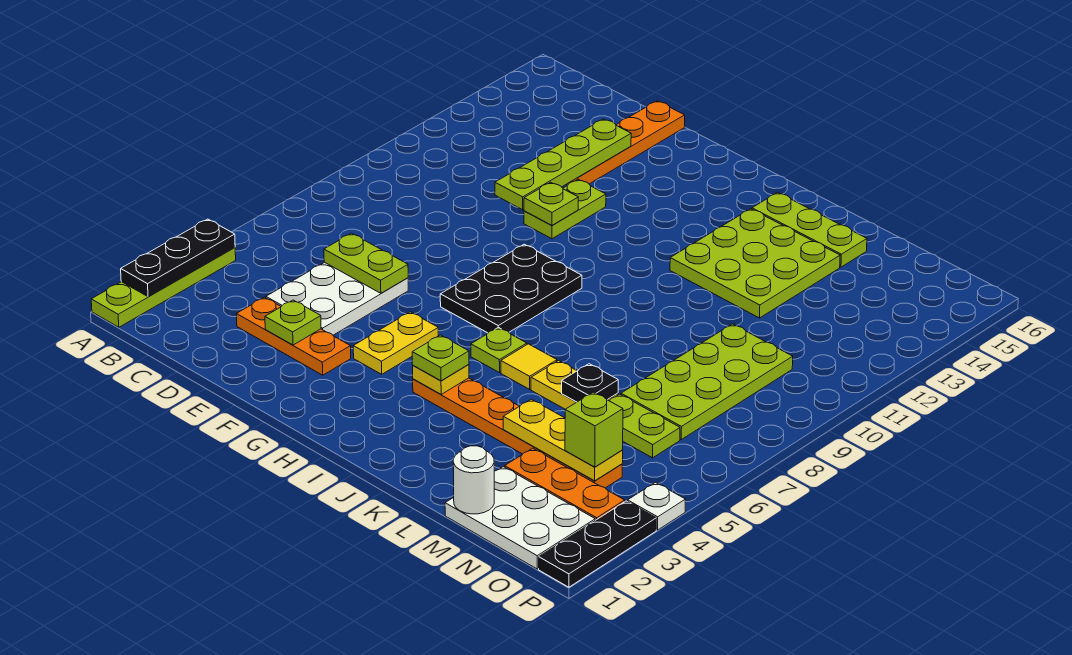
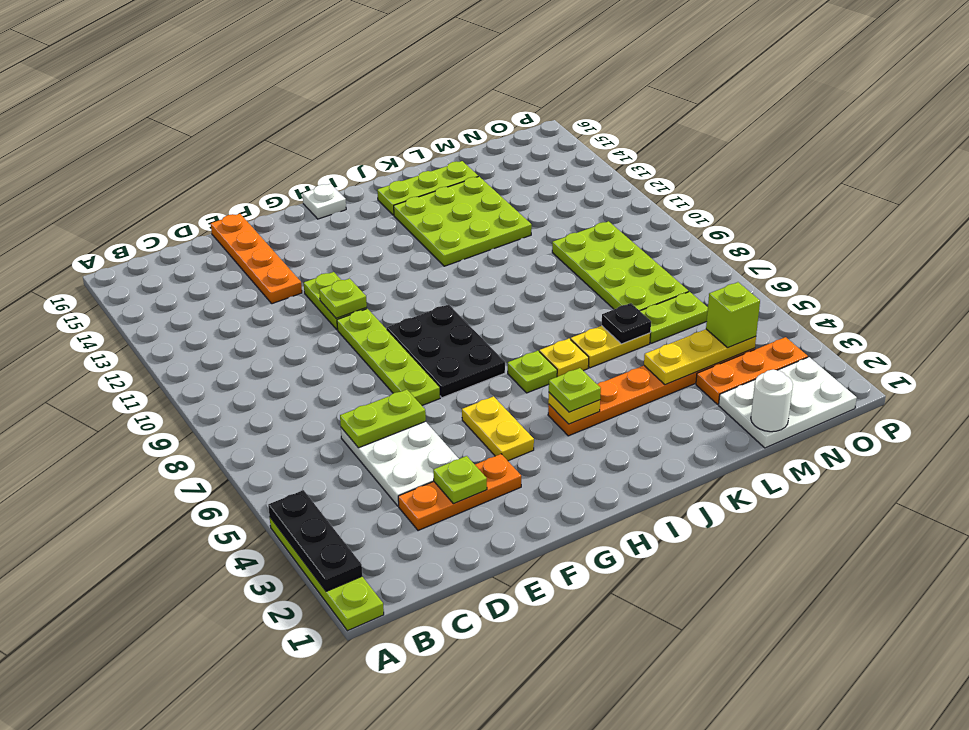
lime 1x4 plate [495,119,631,210] -> lime 1x4 plate moved to [337,309,440,405]
yellow 1x1 tile [501,344,557,389] -> yellow 1x1 plate [539,339,589,377]
black 1x3 plate [539,501,656,587] -> none
white 1x1 plate [628,482,686,530] -> white 1x1 plate moved to [302,184,346,219]

